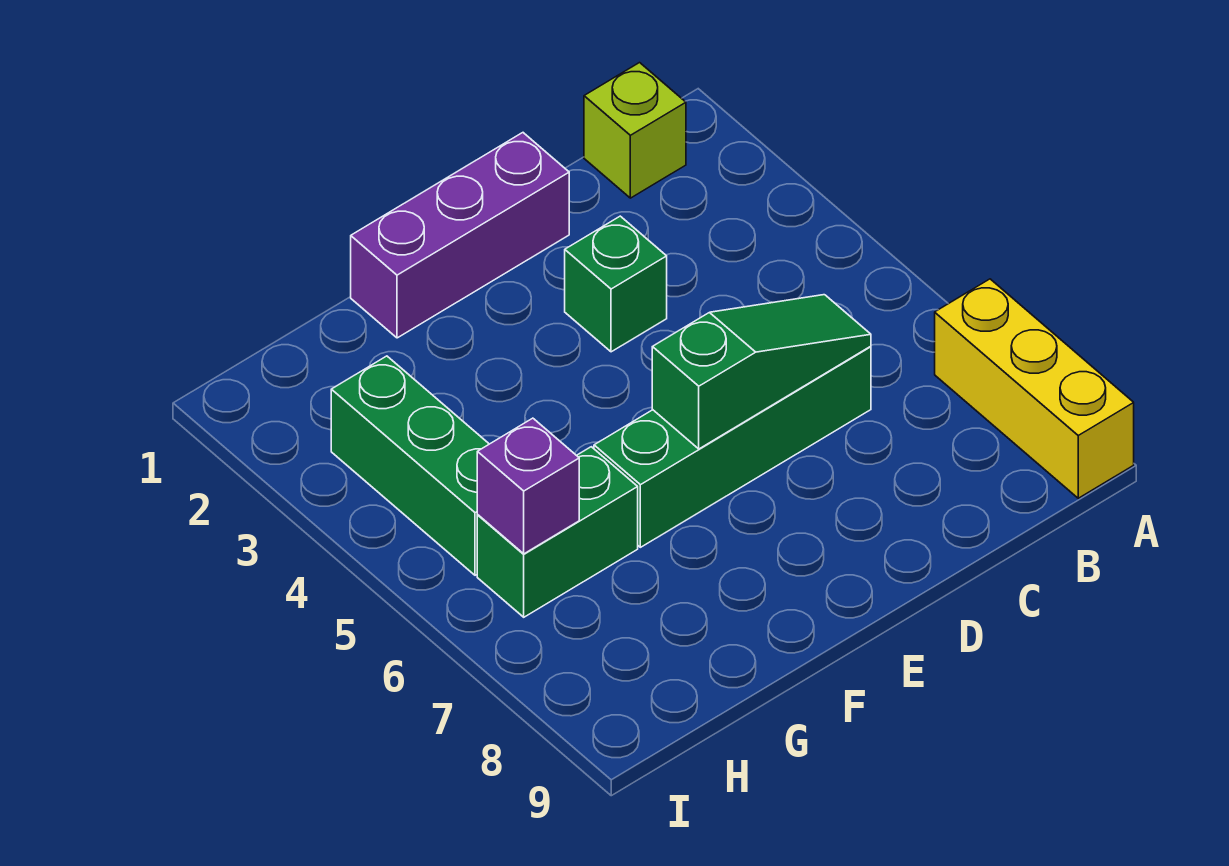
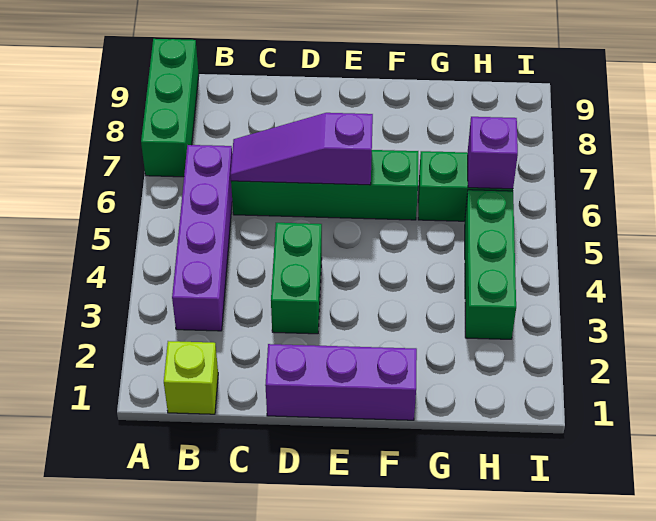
yellow 1x3 brick [935,279,1134,498] -> green 1x3 brick [141,39,199,177]
none -> purple 1x4 brick [172,145,232,331]
green 1x3 slope [652,295,871,449] -> purple 1x3 slope [231,113,373,185]
green 1x1 brick [565,216,667,352] -> green 1x2 brick [271,223,322,334]

